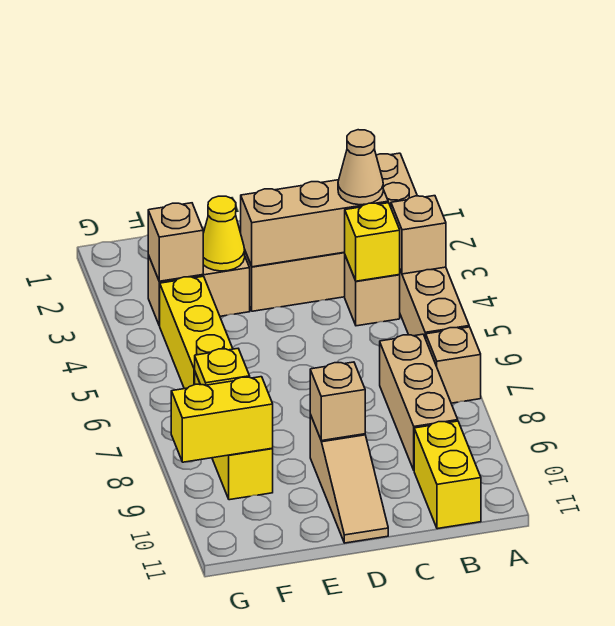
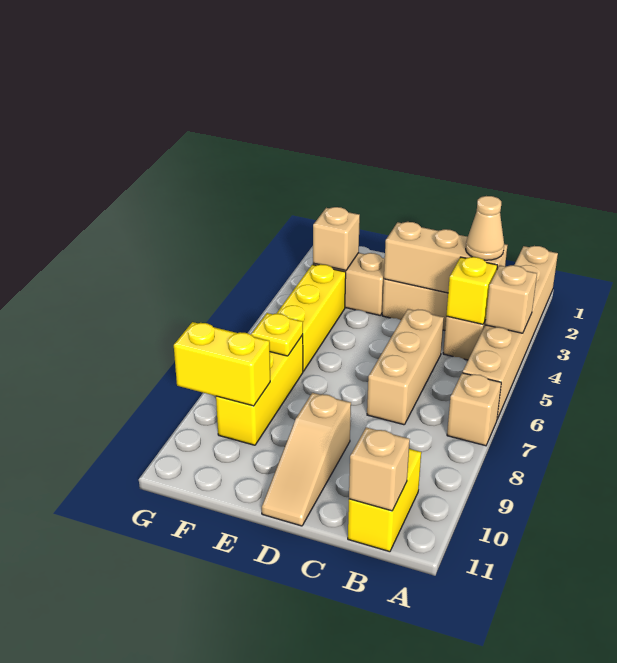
tan 1x3 brick [380,334,458,470] -> tan 1x3 brick moved to [367,309,444,425]
tan 1x1 brick [310,362,365,441] -> tan 1x1 brick moved to [349,427,410,511]
yellow 1x1 cone [203,196,245,271] -> none

